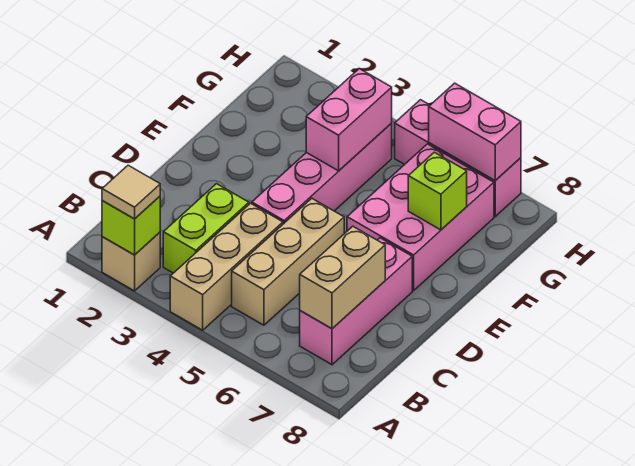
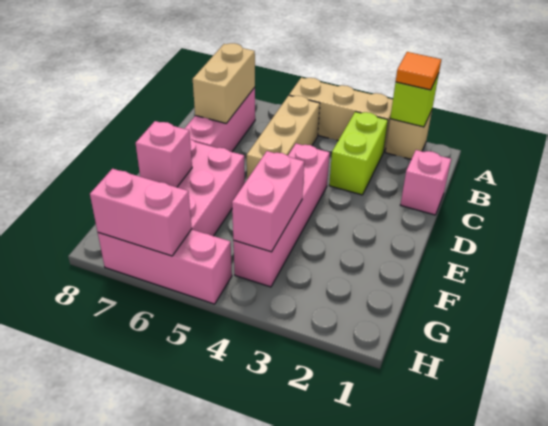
tan 1x1 tile [102,165,160,219] -> orange 1x1 tile [396,52,441,90]
tan 1x3 brick [170,203,283,330] -> tan 1x3 brick turned to [289,78,393,151]
none -> pink 1x1 brick [401,150,451,215]
lime 1x1 brick [408,152,467,230] -> pink 1x1 brick [136,121,192,187]

